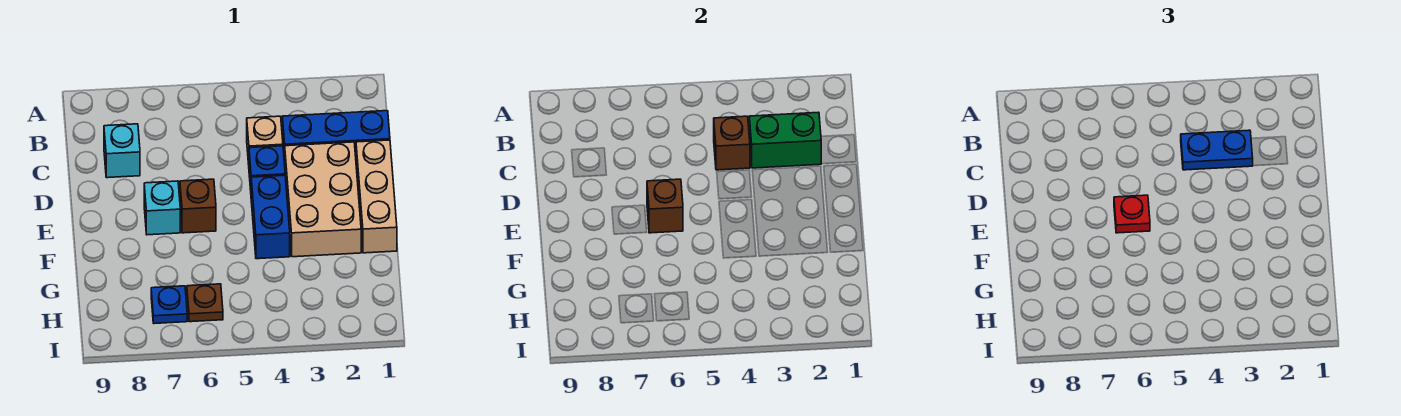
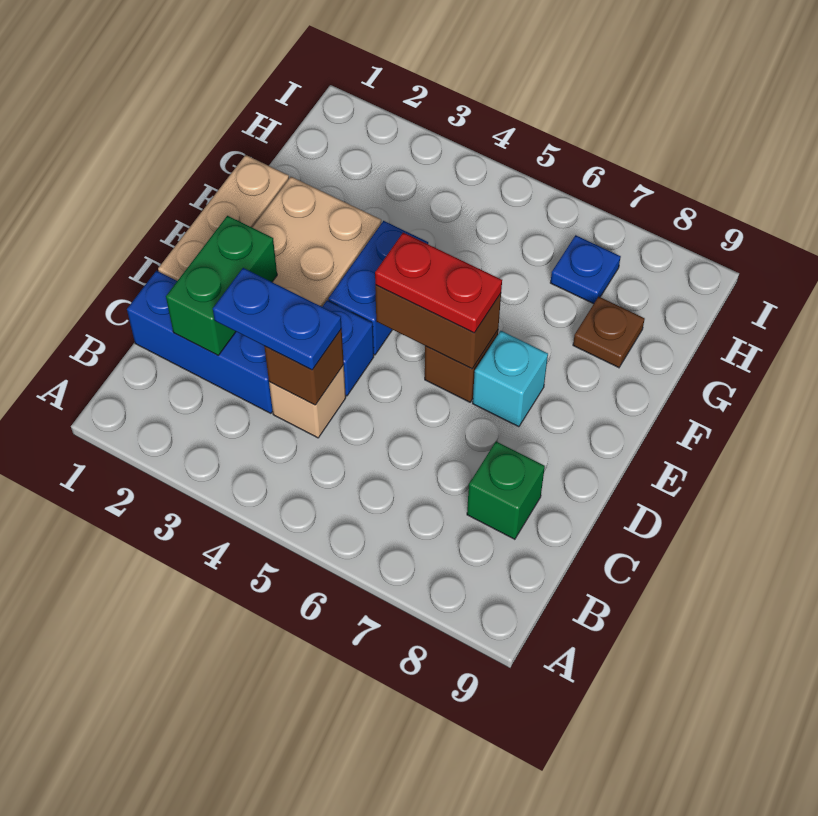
green 1x2 brick [749,112,821,168] -> green 1x2 brick turned to [166,216,277,355]
cyan 1x1 brick [104,124,140,178] -> green 1x1 brick [467,441,545,539]
brown 1x1 brick [647,179,683,233] -> brown 1x2 brick [375,285,501,369]
red 1x1 plate [1114,195,1150,233] -> red 1x2 plate [375,233,502,333]
brown 1x1 plate [187,284,223,322] -> brown 1x1 plate moved to [573,297,645,368]

